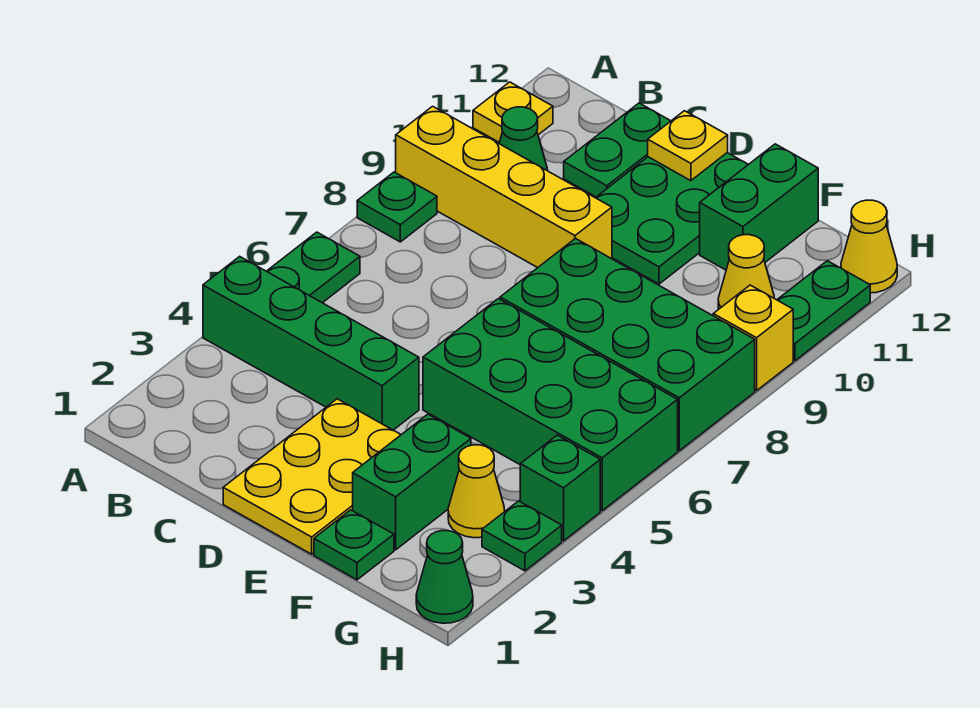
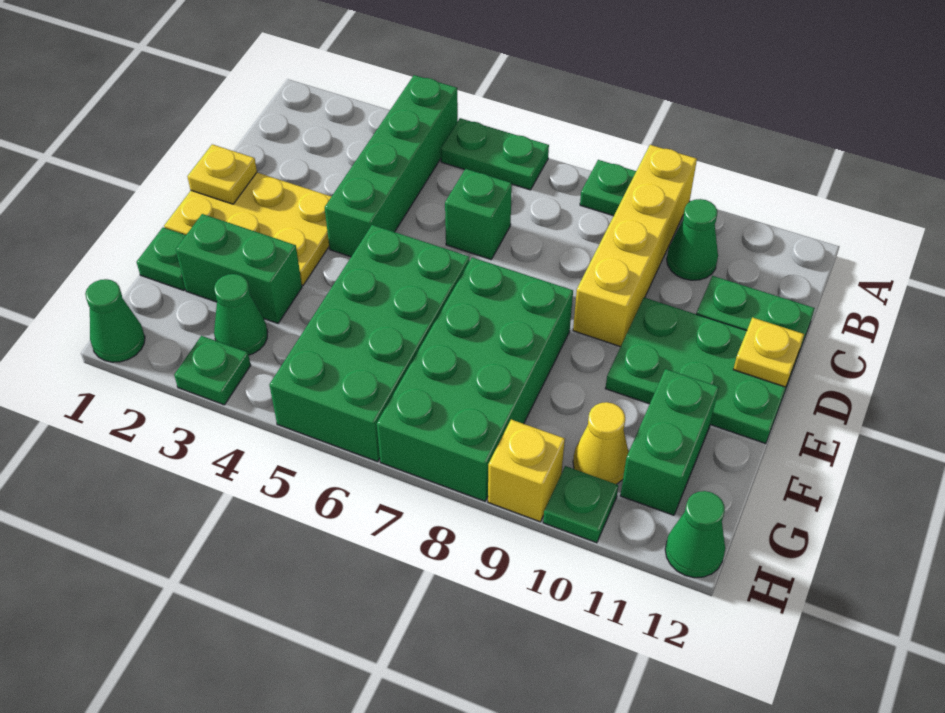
yellow 1x1 plate [473,82,553,142] -> yellow 1x1 plate moved to [187,144,257,204]
green 1x2 brick [700,144,818,270] -> green 1x2 brick turned to [620,369,719,515]
yellow 1x1 cone [448,445,505,538] -> green 1x1 cone [214,274,268,355]
green 1x1 brick [520,435,600,541] -> green 1x1 brick moved to [445,169,512,259]
green 1x2 plate [777,261,870,361] -> green 1x1 plate [543,466,618,543]
yellow 1x1 cone [841,200,897,293] -> green 1x1 cone [665,491,725,578]

